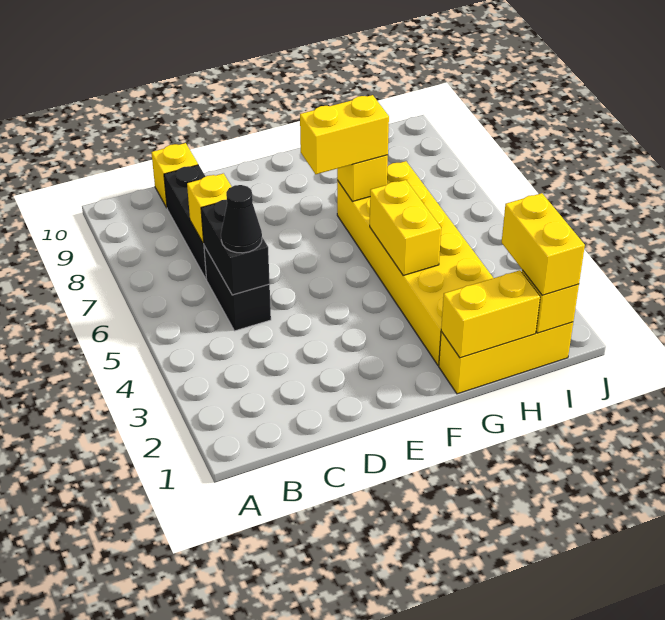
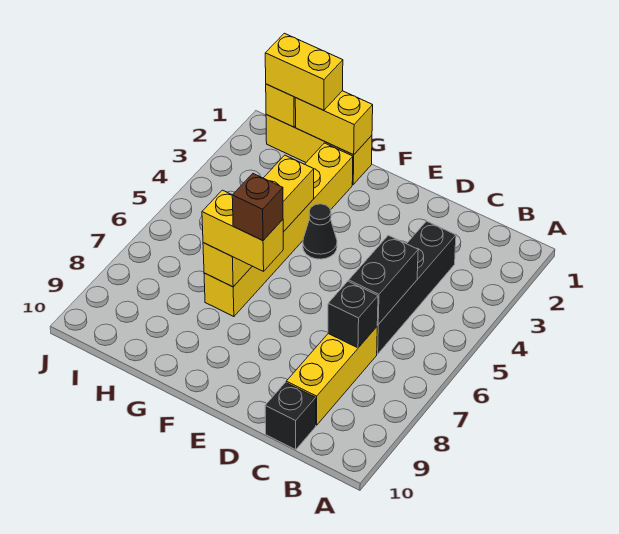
black 1x2 brick [204,246,271,331] -> black 1x4 brick [377,221,456,354]
black 1x1 cone [221,185,262,253] -> black 1x1 cone moved to [303,204,337,259]
black 1x3 brick [164,165,206,279] -> yellow 1x3 brick [286,327,377,425]
yellow 1x1 brick [187,173,232,243] -> black 1x1 brick [328,281,378,348]
yellow 1x1 brick [152,143,198,208] -> black 1x1 brick [265,383,316,450]
none -> brown 1x1 brick [232,174,283,241]
yellow 2x6 brick [337,161,493,365] -> yellow 1x6 brick [204,143,353,317]
yellow 1x2 brick [502,193,585,295] -> yellow 1x2 brick turned to [265,33,343,110]

